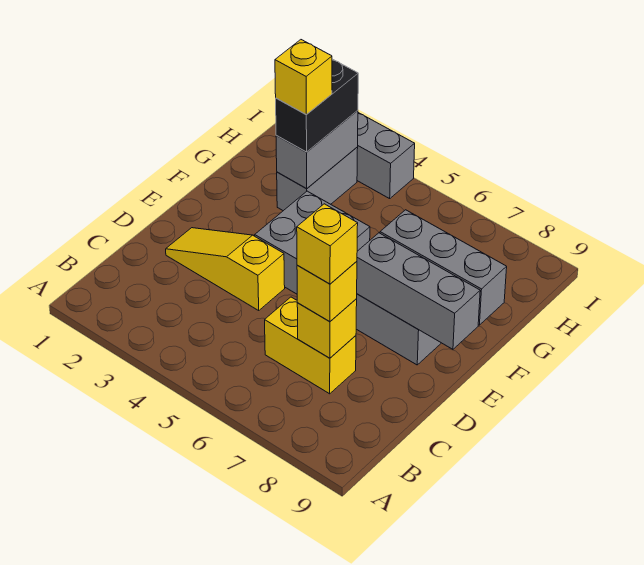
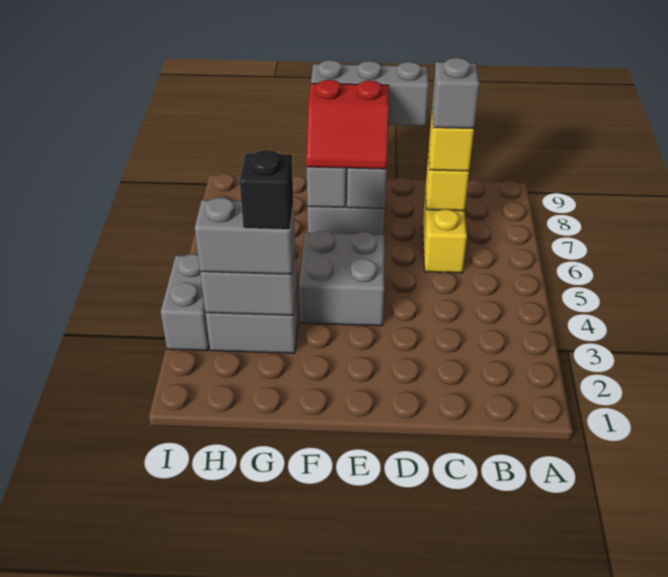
yellow 1x1 brick [297,204,358,284] -> grey 1x1 brick [432,58,479,129]
yellow 1x3 slope [166,228,285,310] -> none
none -> grey 1x3 brick [311,60,429,126]
none -> red 2x2 slope [306,80,389,169]
black 1x2 brick [276,59,358,152] -> grey 1x2 brick [195,197,295,274]
yellow 1x1 brick [275,40,332,115] -> black 1x1 brick [239,150,294,230]

